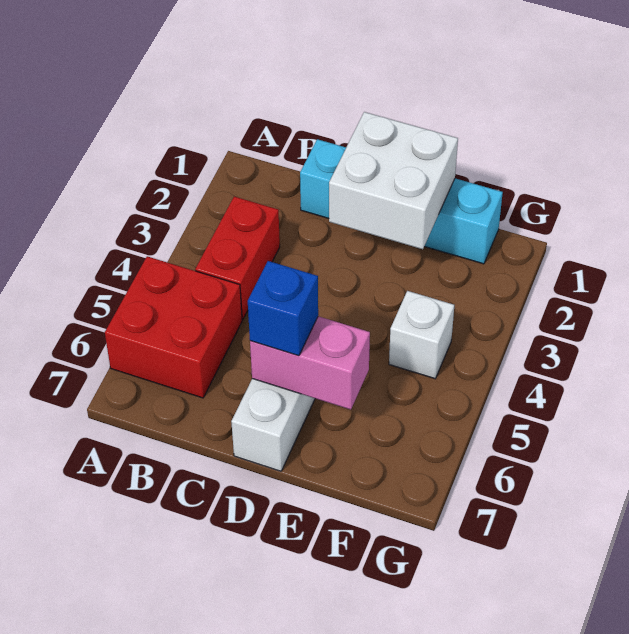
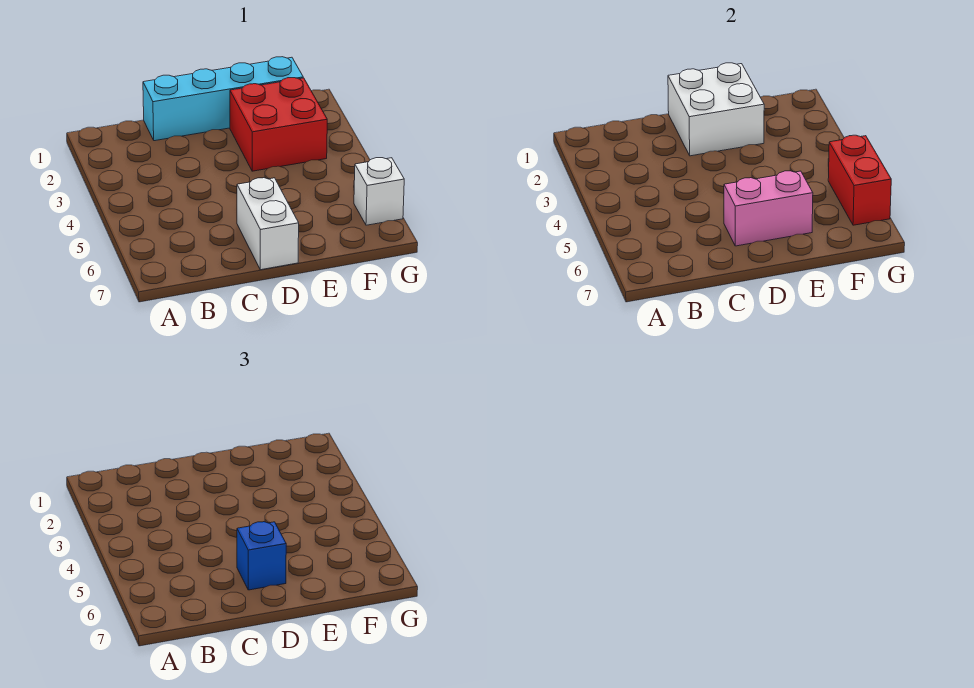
red 2x2 brick [105,256,242,398] -> red 2x2 brick moved to [230,78,327,171]
red 1x2 brick [195,196,280,319] -> red 1x2 brick moved to [828,135,891,225]
white 1x1 brick [389,291,454,379] -> white 1x1 brick moved to [354,158,404,225]

